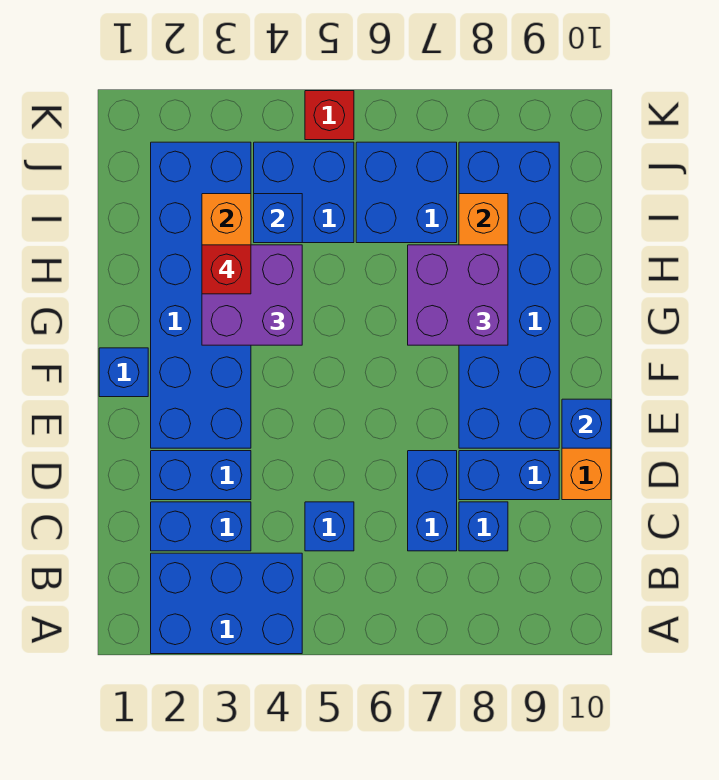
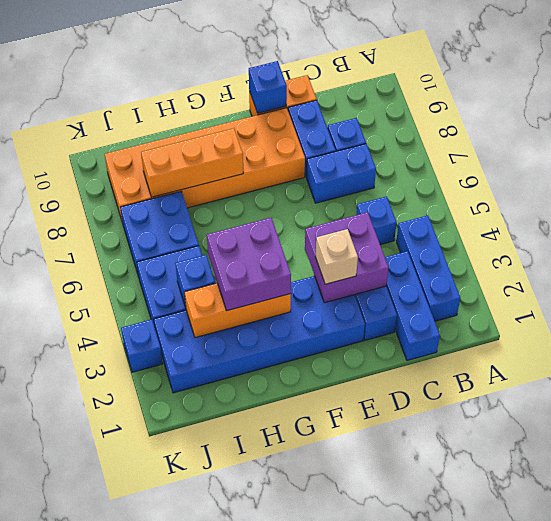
blue 2x3 brick [151,553,302,654] -> blue 1x3 brick [396,215,460,321]
blue 1x2 brick [151,502,251,551] -> blue 1x3 brick [385,251,440,360]
none -> tan 1x1 brick [315,229,358,284]
blue 2x6 brick [459,142,559,448] -> orange 2x6 brick [105,108,305,223]
blue 1x1 brick [99,348,148,397] -> blue 1x1 brick moved to [121,320,163,372]
purple 2x2 brick [408,245,508,345] -> purple 2x2 brick moved to [305,212,389,303]
red 1x1 brick [202,245,251,294] -> none
red 1x1 brick [305,91,354,140] -> none

